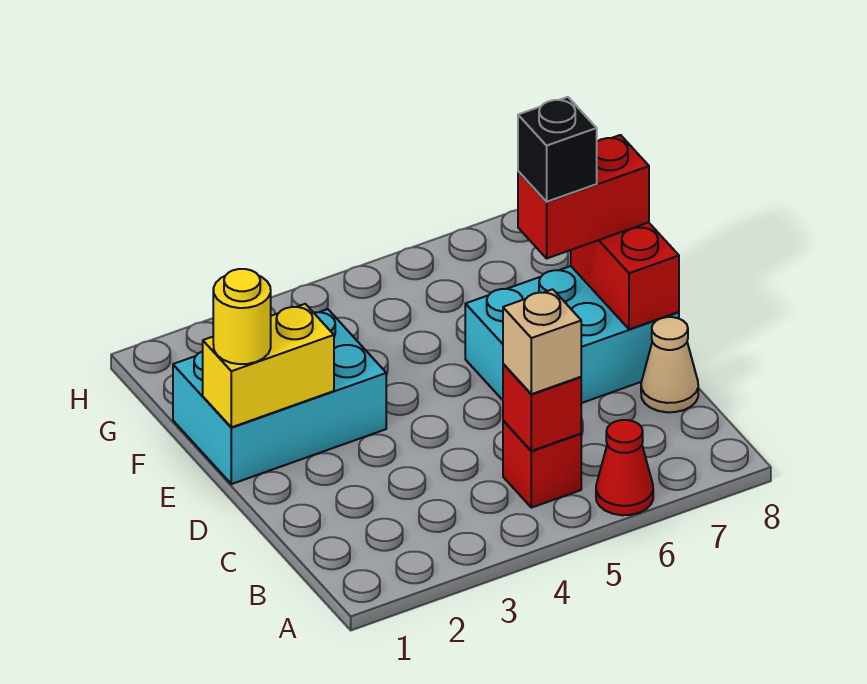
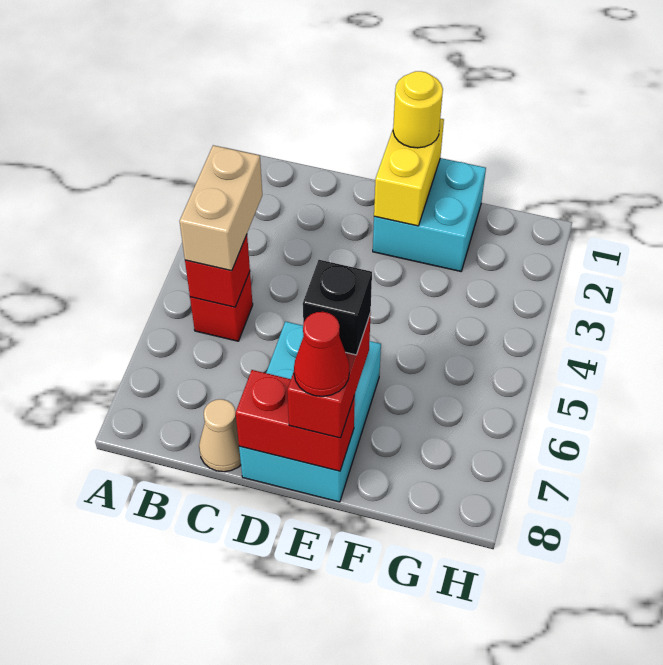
red 1x1 cone [596,420,653,515] -> red 1x1 cone moved to [294,312,349,396]
tan 1x1 brick [503,289,581,394] -> tan 1x2 brick [180,145,262,271]
cyan 2x3 brick [173,309,386,484] -> cyan 2x2 brick [373,158,486,271]

